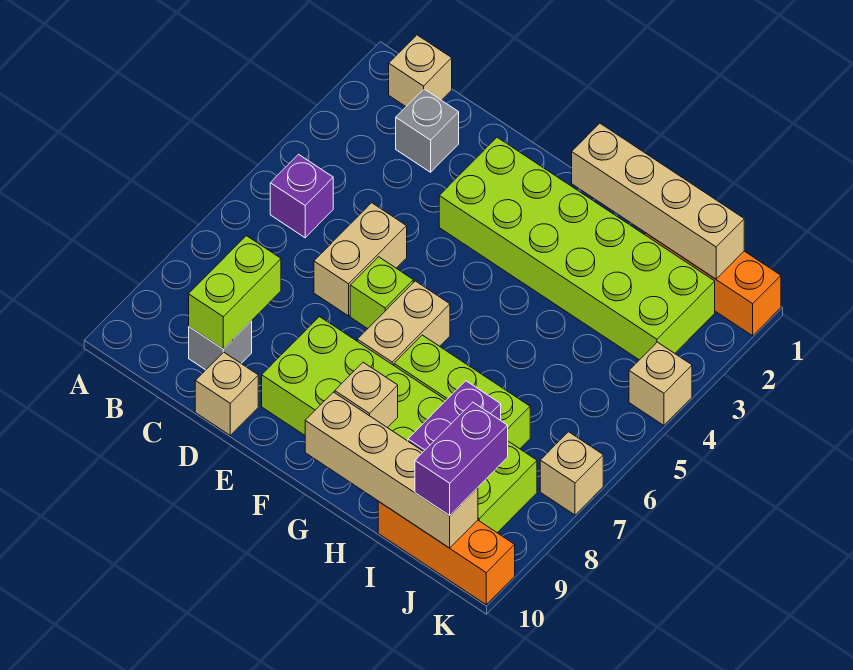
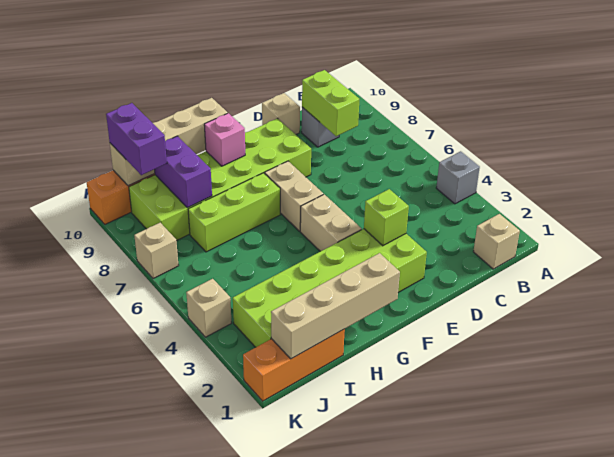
purple 1x1 brick [270,154,333,238] -> none
grey 1x1 brick [396,89,459,172] -> grey 1x1 brick moved to [436,151,480,204]
tan 1x2 brick [314,203,407,316] -> tan 1x2 brick moved to [300,194,362,251]
lime 1x1 brick [350,257,413,329] -> lime 1x1 brick moved to [364,189,409,246]
tan 1x1 brick [335,362,398,428] -> pink 1x1 brick [204,113,245,166]

